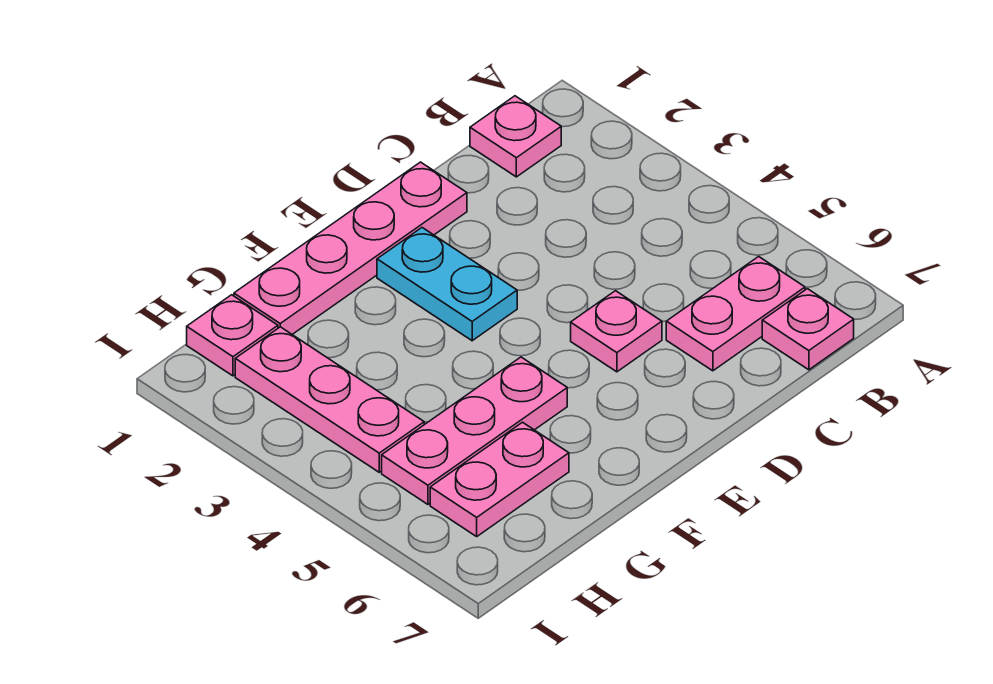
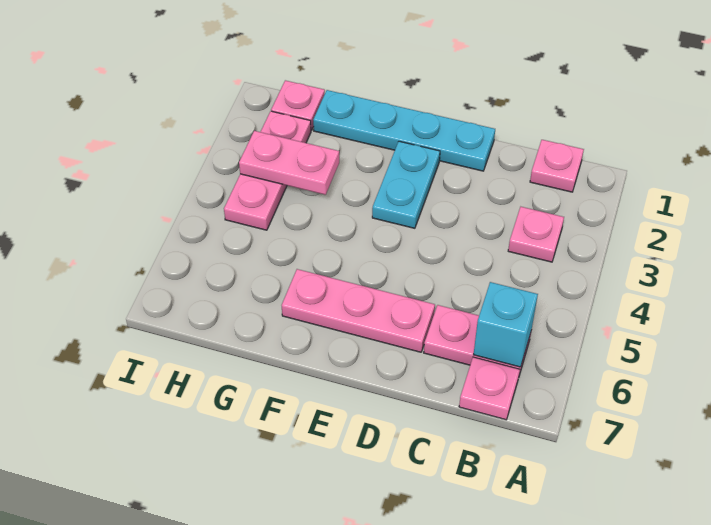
none -> cyan 1x1 brick [473,282,538,367]
pink 1x4 plate [234,162,467,334] -> cyan 1x4 plate [313,90,495,171]
pink 1x1 plate [571,291,662,372] -> pink 1x1 plate moved to [508,207,564,262]
pink 1x3 plate [382,357,567,504] -> pink 1x3 plate moved to [282,269,435,352]
pink 1x2 plate [430,422,569,536] -> pink 1x2 plate moved to [239,131,339,195]

